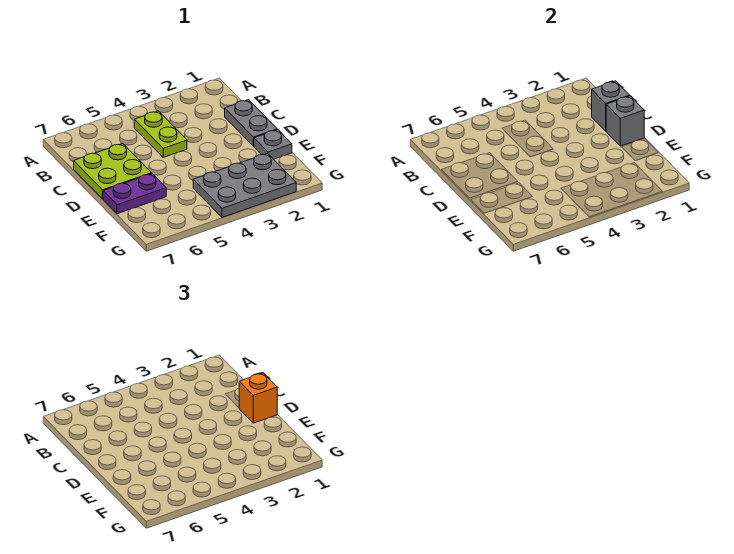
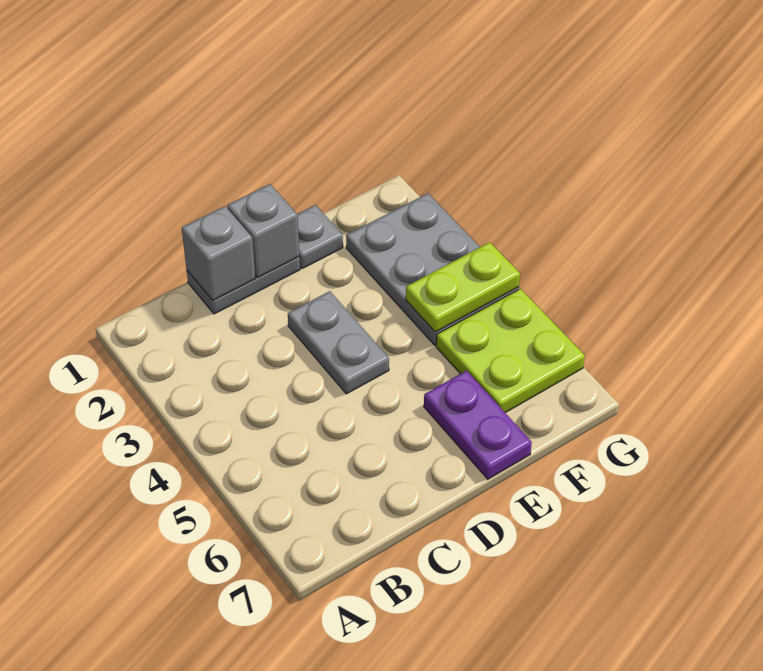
lime 1x2 plate [134,111,187,157] -> lime 1x2 plate moved to [406,242,520,332]
lime 2x2 plate [74,144,152,199] -> lime 2x2 plate moved to [436,289,585,413]
orange 1x1 brick [239,373,277,423] -> none
none -> grey 1x2 plate [288,291,389,394]

